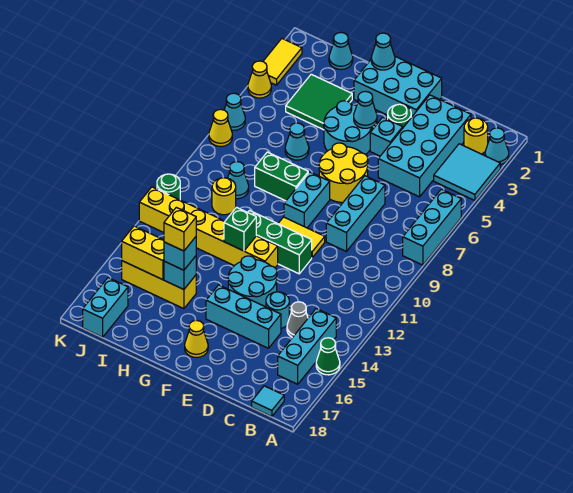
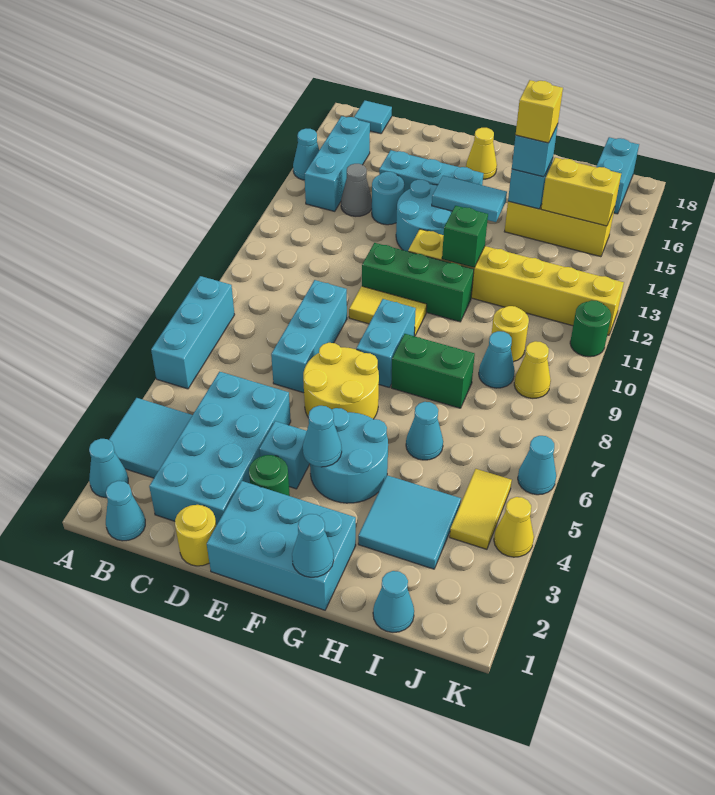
green 1x1 cone [316,338,340,375] -> cyan 1x1 cone [293,129,319,180]
none -> cyan 1x1 cone [106,481,145,541]
yellow 1x1 round brick [464,118,488,154] -> yellow 1x1 round brick moved to [175,505,216,566]
none -> cyan 1x2 tile [432,176,507,222]
green 2x2 tile [286,74,352,130] -> cyan 2x2 tile [358,475,461,569]
yellow 1x2 tile [263,39,302,85] -> yellow 1x2 tile moved to [450,469,512,549]
yellow 1x1 cone [209,109,232,147] -> yellow 1x1 cone moved to [514,341,551,398]

